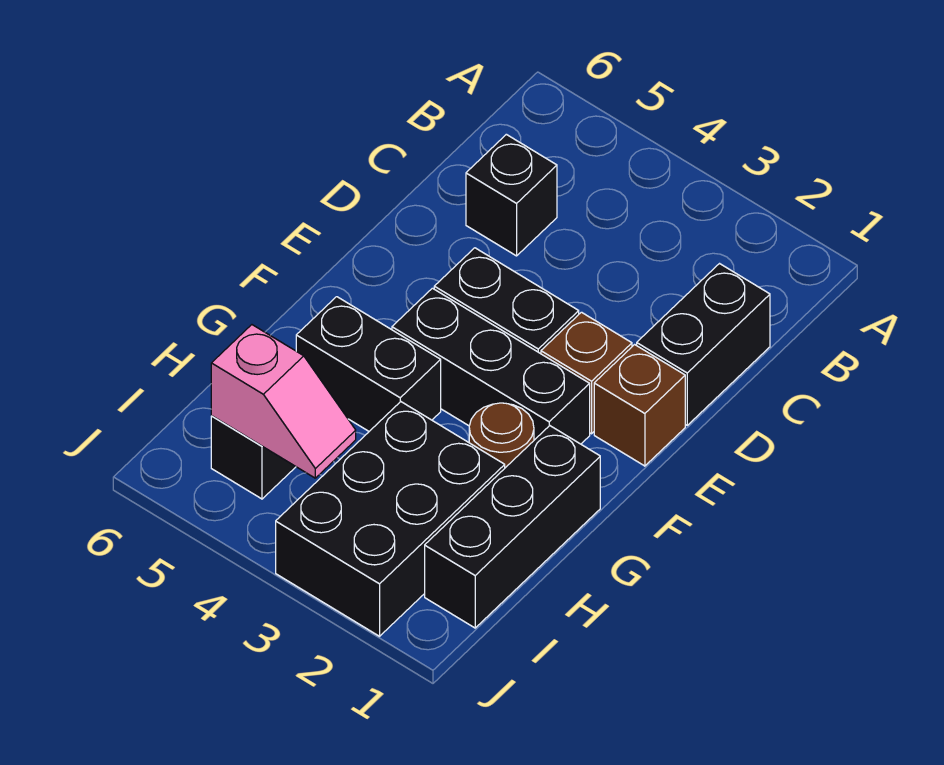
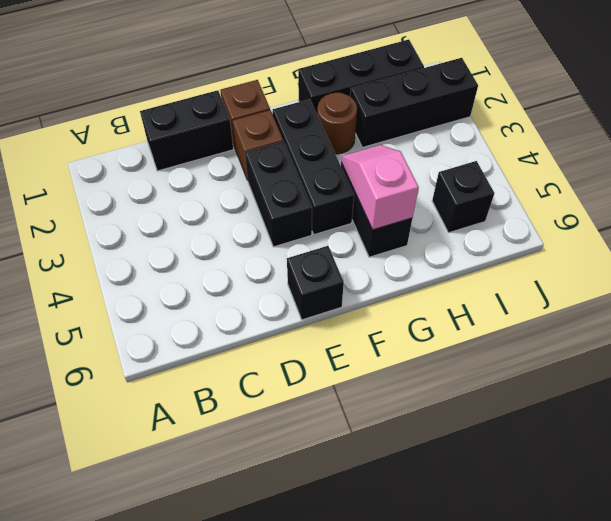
black 1x1 brick [466,134,557,256] -> black 1x1 brick moved to [287,246,344,320]
black 2x3 brick [276,402,505,636] -> black 1x3 brick [350,58,478,147]
pink 1x2 slope [211,325,356,478] -> pink 1x2 slope moved to [341,145,419,230]

